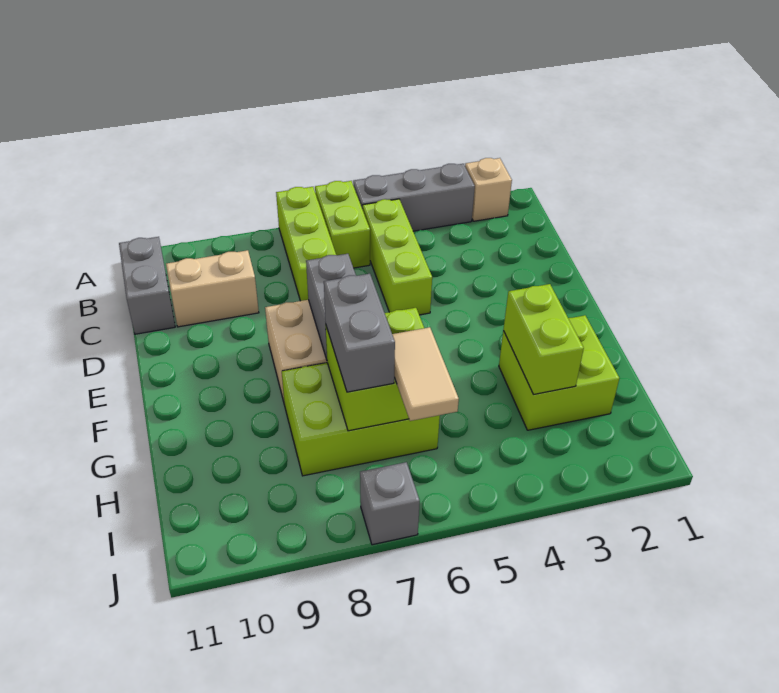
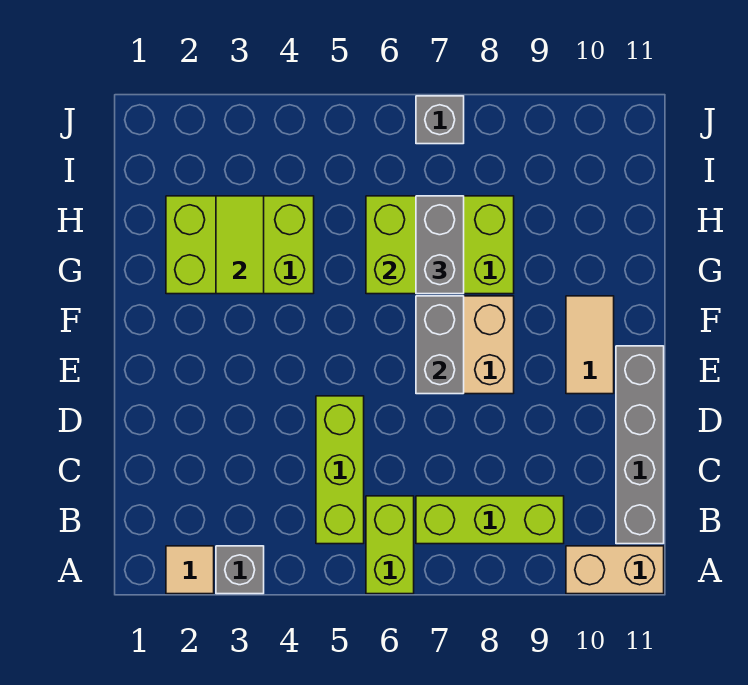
tan 1x1 brick [465,158,512,221] -> tan 1x1 tile [166,546,214,594]
grey 1x3 brick [353,164,475,231] -> grey 1x1 brick [216,546,264,594]
lime 1x3 brick [276,187,336,301] -> lime 1x3 brick turned to [416,496,564,544]
grey 1x2 brick [119,237,175,334] -> grey 1x4 brick [616,346,664,544]
tan 1x2 brick [166,250,259,327] -> tan 1x2 brick moved to [566,546,664,594]
lime 2x2 brick [499,315,619,430] -> lime 2x3 brick [166,196,314,294]
lime 1x2 brick [503,284,584,394] -> lime 1x2 tile [216,196,264,294]
tan 1x2 tile [392,327,459,421] -> tan 1x2 tile moved to [566,296,614,394]

